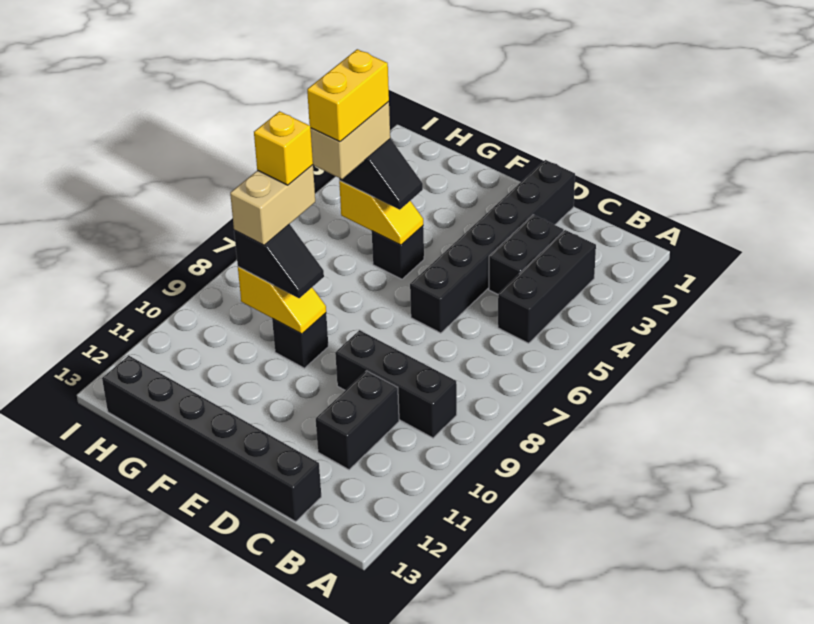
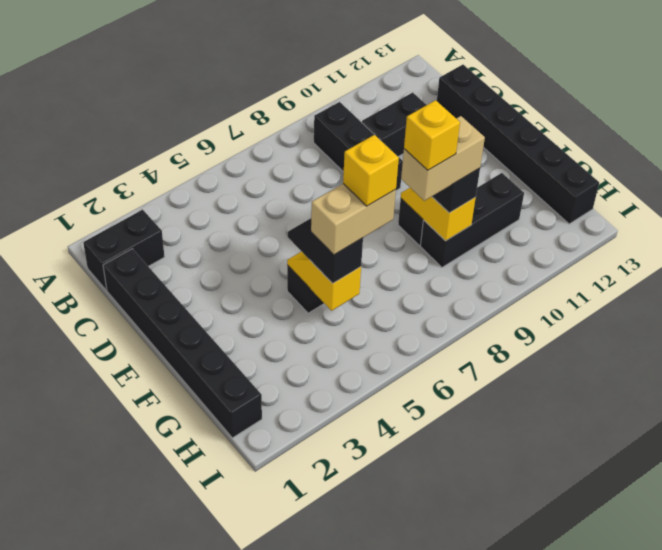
black 1x3 brick [498,230,596,343] -> black 1x3 brick moved to [420,173,524,267]
black 1x2 brick [489,215,564,294] -> black 1x2 brick moved to [83,210,164,290]
black 1x6 brick [410,160,575,333] -> black 1x6 brick turned to [103,249,262,438]
yellow 1x2 brick [307,49,389,142] -> yellow 1x1 brick [343,135,399,206]

